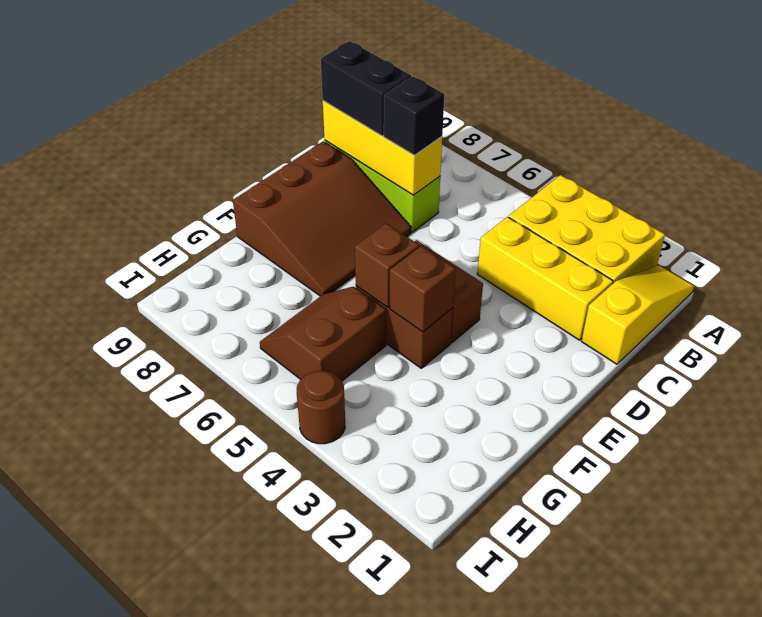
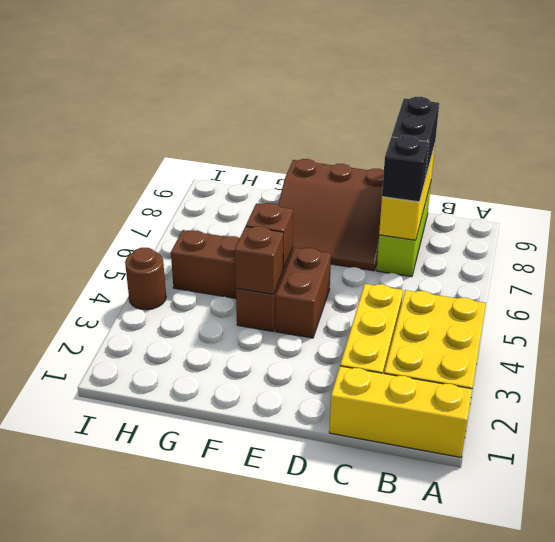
yellow 1x3 slope [582,266,694,364] -> yellow 1x3 brick [329,366,472,457]

